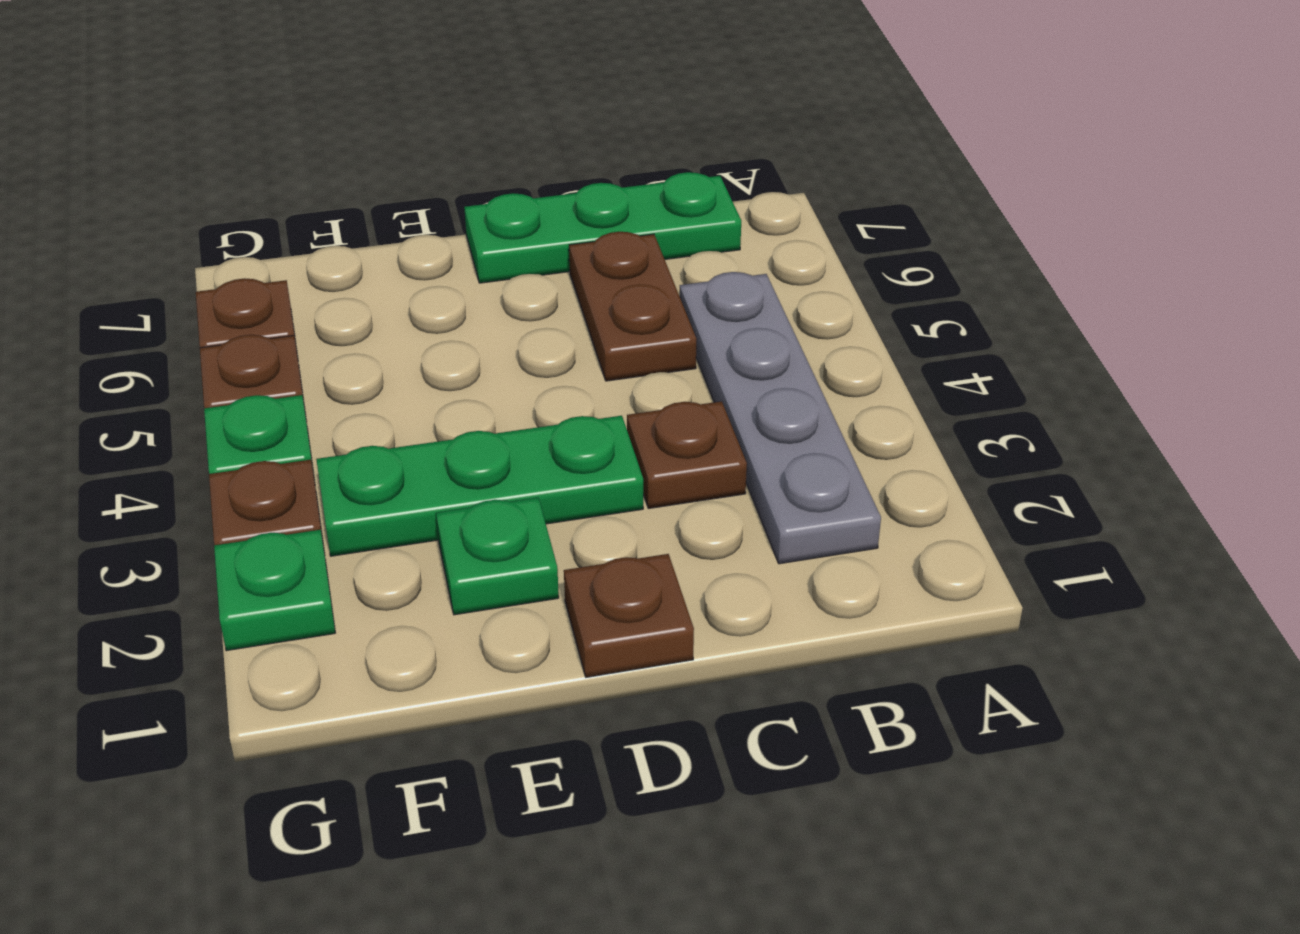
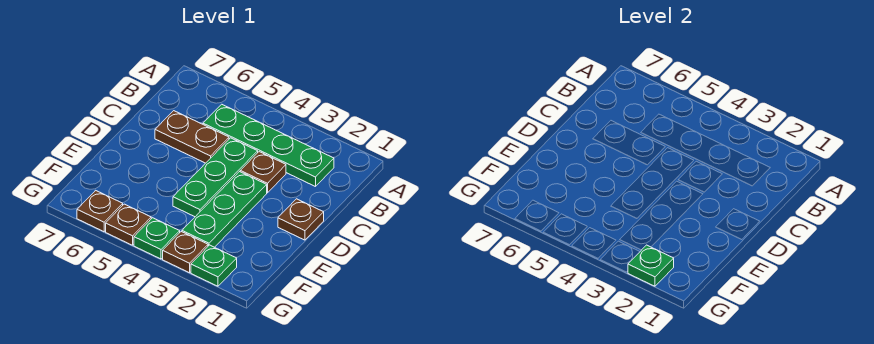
grey 1x4 plate [679,272,881,564] -> green 1x4 plate [203,104,334,187]
green 1x3 plate [464,172,741,283] -> green 1x3 plate moved to [173,138,258,217]
green 1x1 plate [436,498,559,615] -> green 1x1 plate moved to [628,245,674,286]

